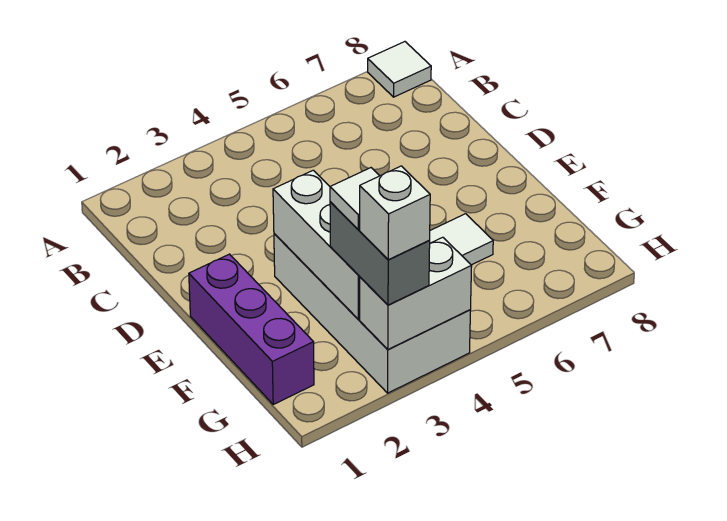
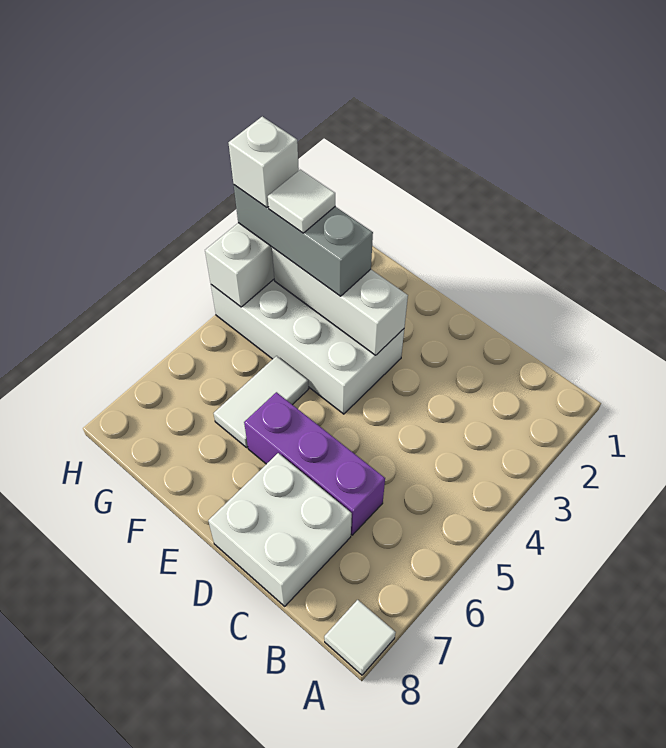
none -> white 2x2 brick [208,453,352,606]
purple 1x3 brick [189,254,314,404] -> purple 1x3 brick moved to [244,392,385,535]
grey 1x2 brick [330,202,430,305] -> grey 1x3 brick [234,185,373,296]

